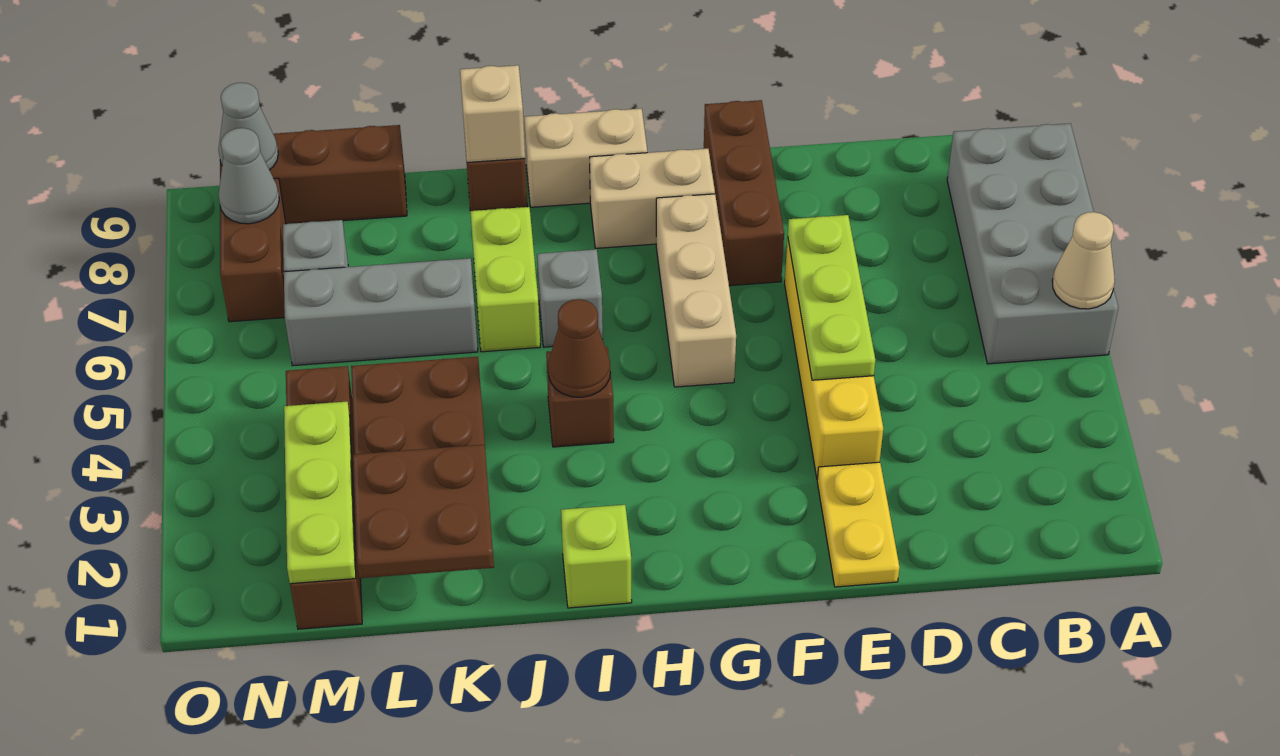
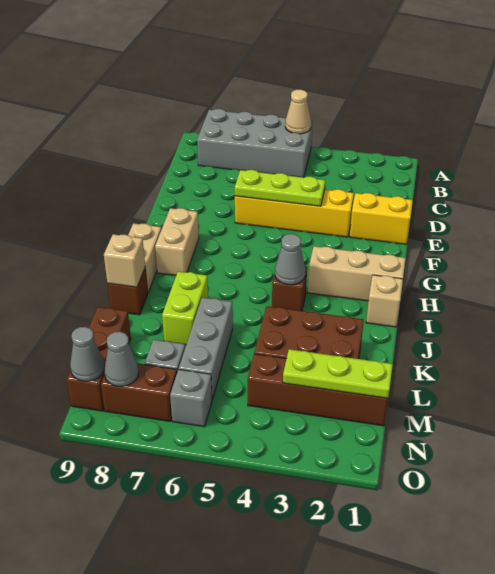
yellow 1x2 plate [817,462,900,587] -> yellow 1x2 brick [350,193,413,244]
brown 1x3 brick [704,100,784,286] -> none
tan 1x3 brick [656,194,736,387] -> tan 1x3 brick moved to [308,246,406,301]
lime 1x1 brick [561,505,632,608] -> tan 1x1 brick [366,275,403,327]
brown 1x1 cone [548,299,610,397] -> grey 1x1 cone [275,234,305,285]
grey 1x1 brick [537,249,603,347] -> grey 1x1 brick moved to [170,369,212,427]
lime 1x2 brick [470,207,540,352] -> lime 1x2 brick turned to [162,272,208,345]
brown 2x2 plate [353,445,494,578] -> none

